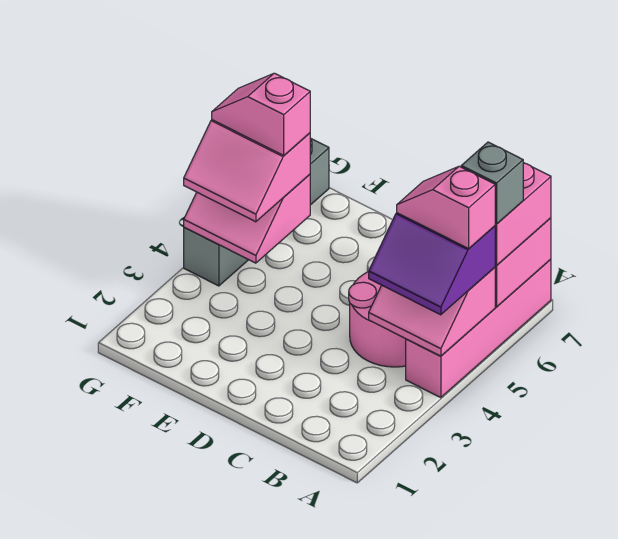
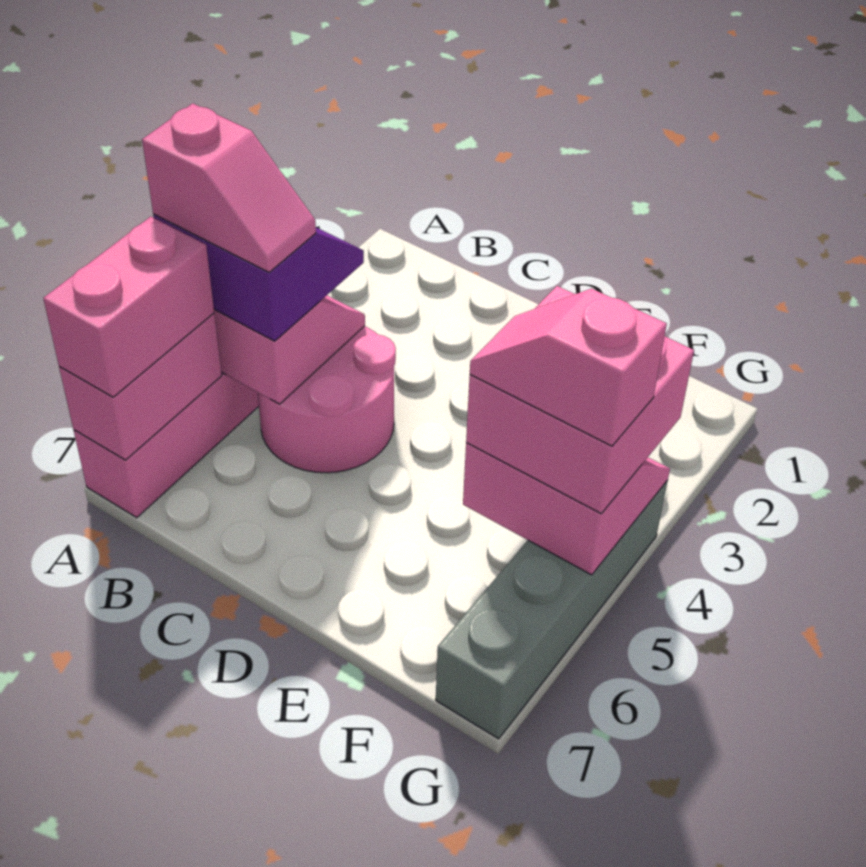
grey 1x1 brick [461,142,523,224] -> none
pink 2x2 slope [184,120,310,222] -> pink 2x2 brick [466,286,694,513]
pink 1x2 slope [212,73,310,155] -> pink 1x2 slope turned to [470,289,667,446]

